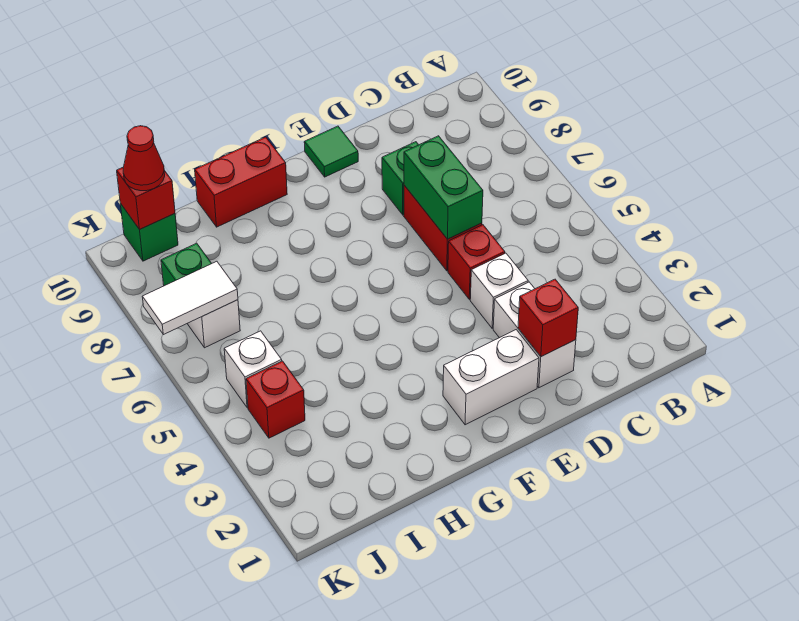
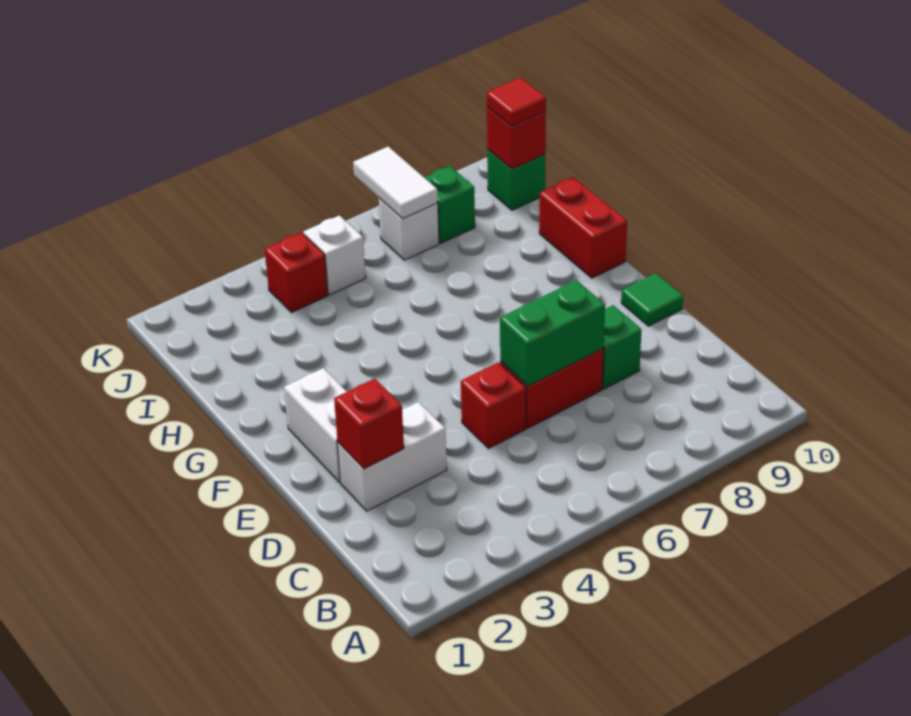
white 1x1 brick [470,253,528,328] -> none
red 1x1 cone [123,126,165,191] -> red 1x1 tile [487,77,546,126]

